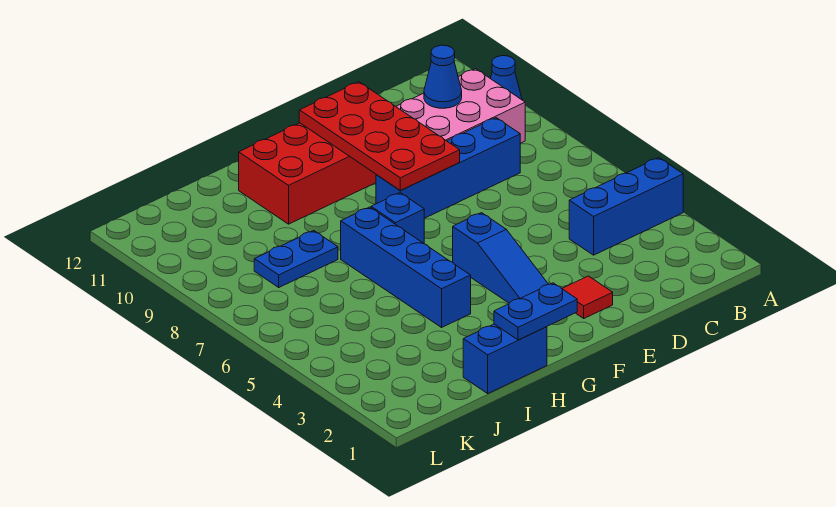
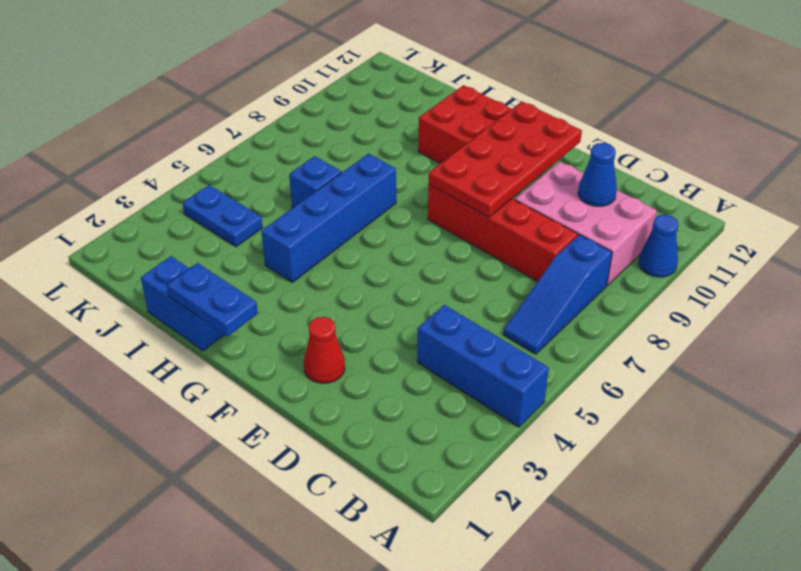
blue 1x4 brick [376,118,520,218] -> red 1x4 brick [428,185,578,281]
red 1x1 tile [562,276,613,318] -> red 1x1 cone [304,317,345,383]
blue 1x3 slope [453,213,548,303] -> blue 1x3 slope moved to [503,235,612,354]
blue 1x1 brick [371,193,424,243] -> blue 1x1 brick moved to [289,156,342,208]
blue 1x2 plate [254,231,338,287] -> blue 1x2 plate moved to [183,185,263,247]

